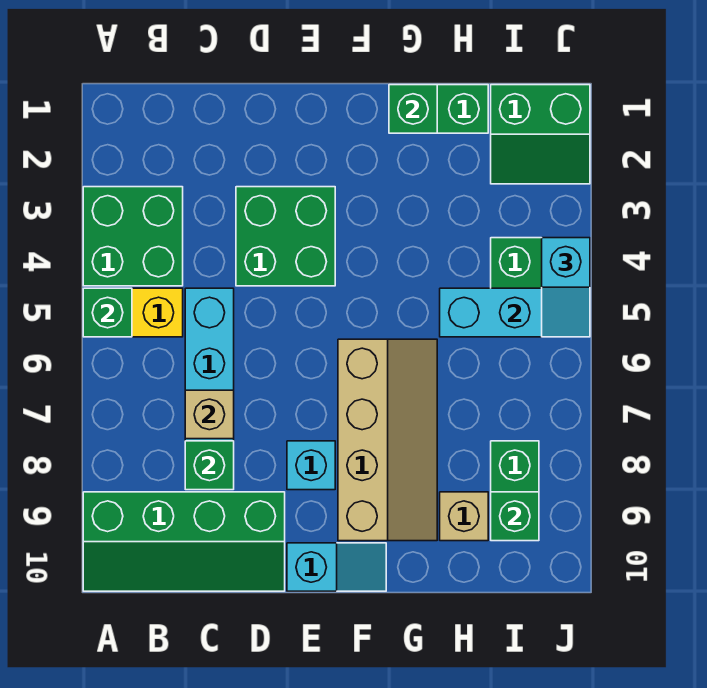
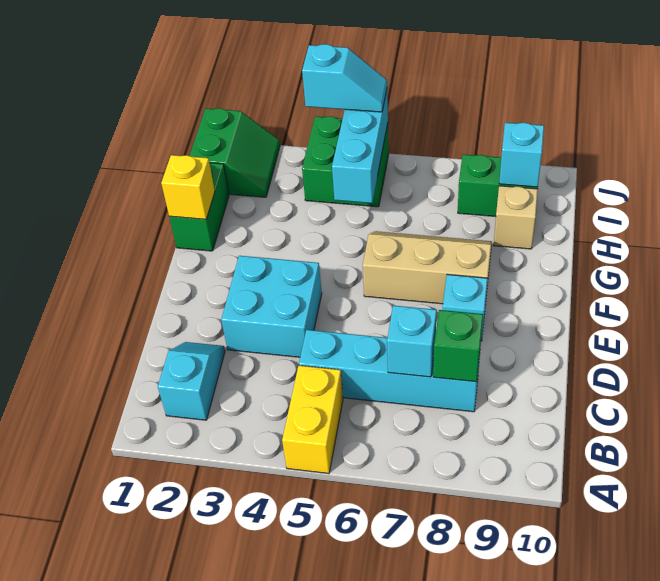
green 2x2 brick [83,187,183,286] -> none
green 1x1 brick [83,288,132,337] -> none
green 2x4 slope [83,492,285,591] -> none
tan 1x1 brick [185,390,234,439] -> cyan 1x1 brick [387,306,437,377]
green 2x2 brick [236,187,335,286] -> cyan 2x2 brick [221,256,322,357]
cyan 1x2 slope [287,543,386,591] -> cyan 1x2 slope moved to [158,342,225,420]
tan 2x4 slope [338,339,437,541] -> tan 2x3 slope [363,231,492,304]
green 1x1 brick [389,85,437,133] -> yellow 1x1 brick [161,155,215,219]
green 1x1 brick [491,492,539,541] -> cyan 1x1 brick [499,123,544,187]

